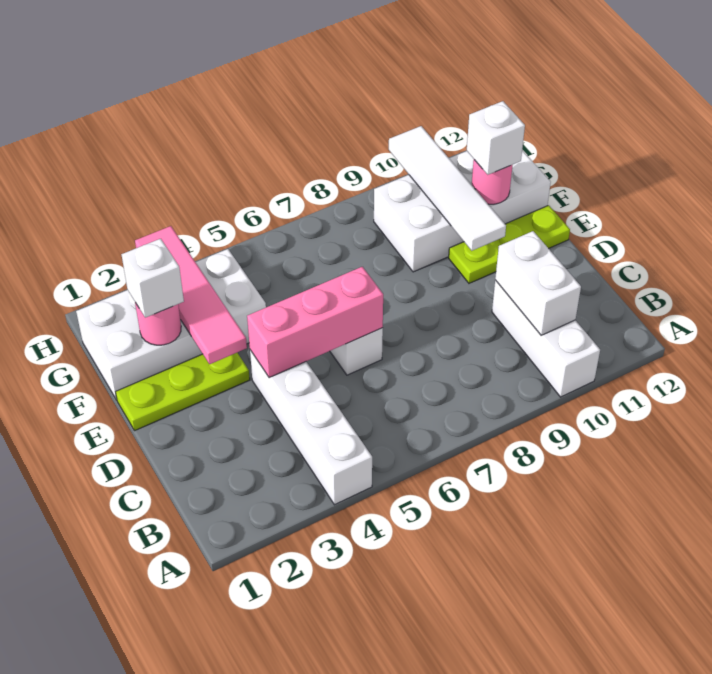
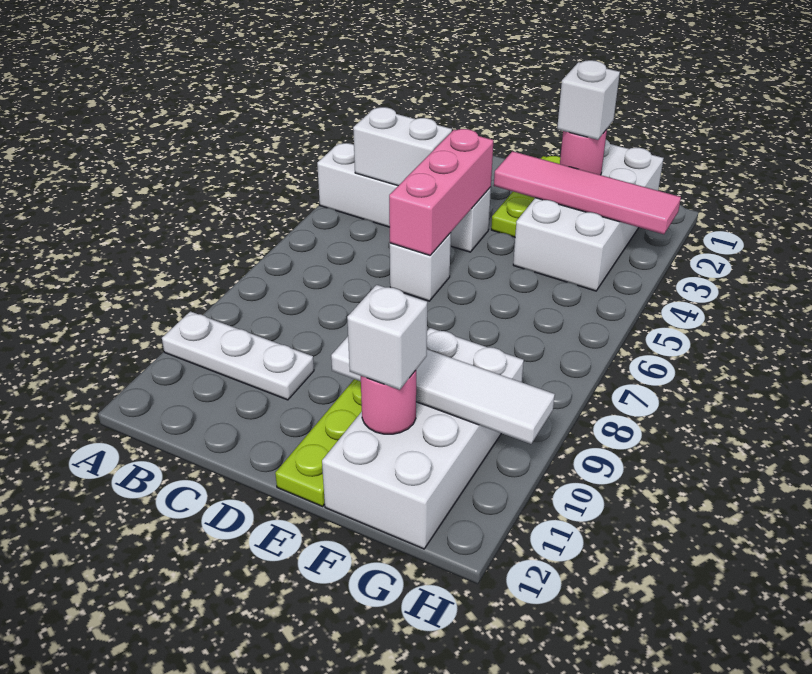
white 1x3 brick [492,280,600,397] -> white 1x3 plate [162,311,314,400]
white 1x2 brick [495,231,581,335] -> white 1x2 brick moved to [353,107,452,186]

